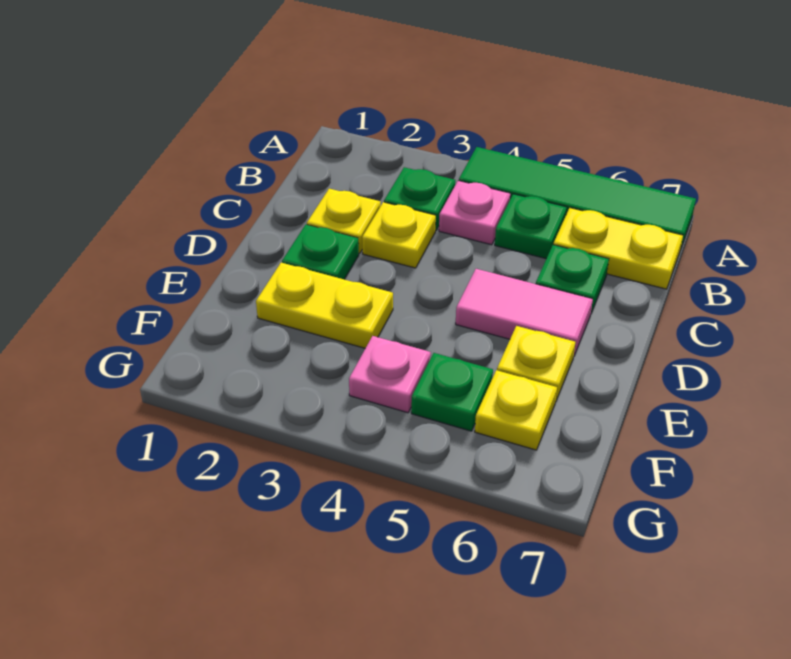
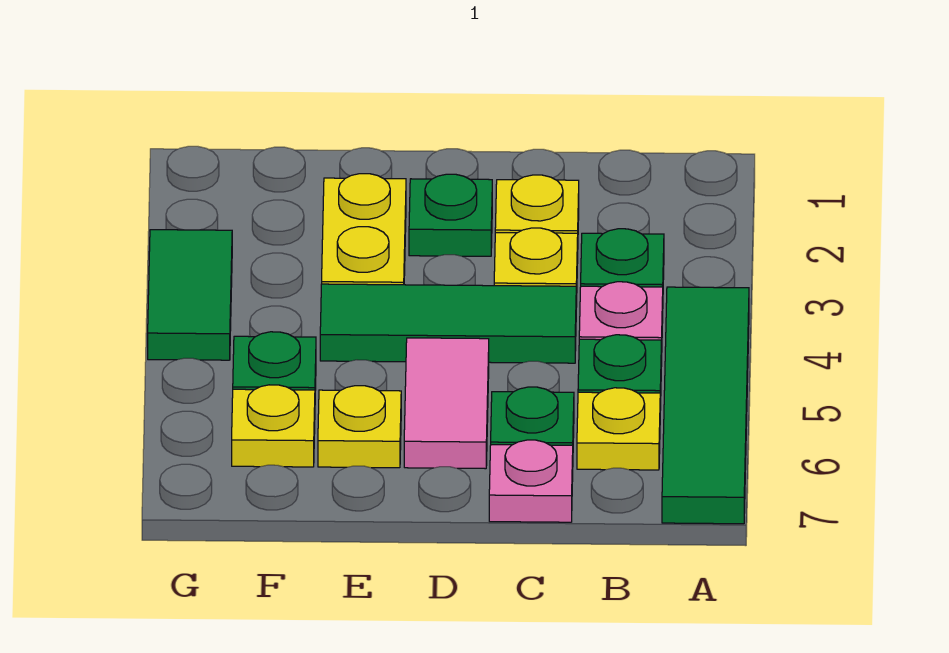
yellow 1x2 plate [553,208,683,289] -> yellow 1x1 plate [577,388,660,470]
none -> green 1x3 tile [320,284,576,363]
pink 1x1 plate [349,336,431,413] -> pink 1x1 plate moved to [489,440,573,522]
none -> green 1x2 tile [148,230,232,360]

